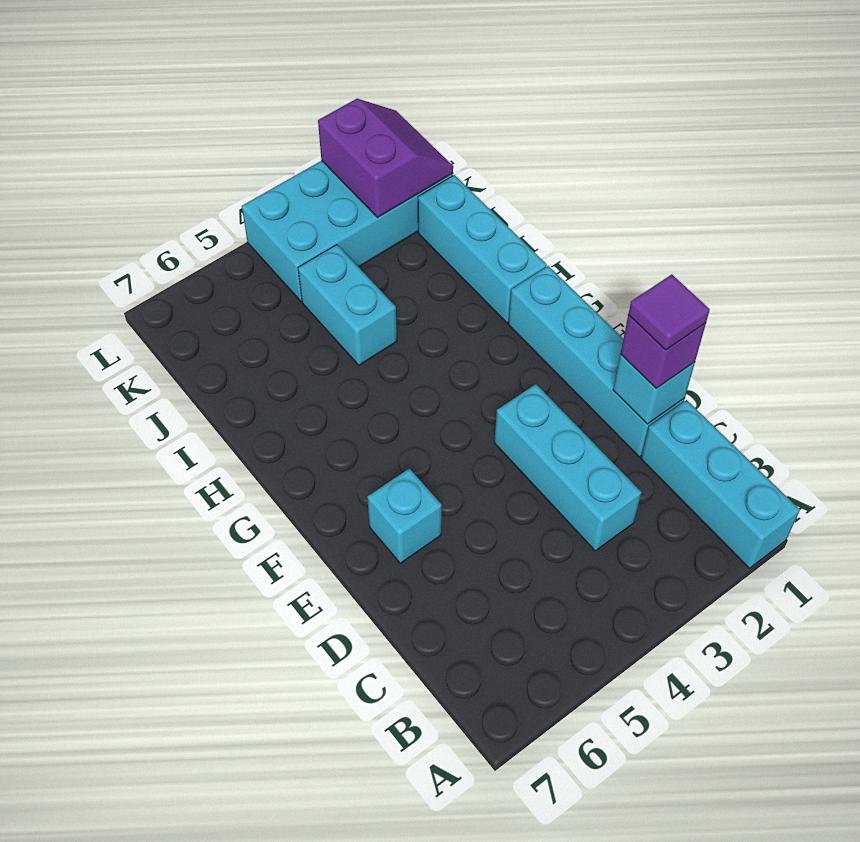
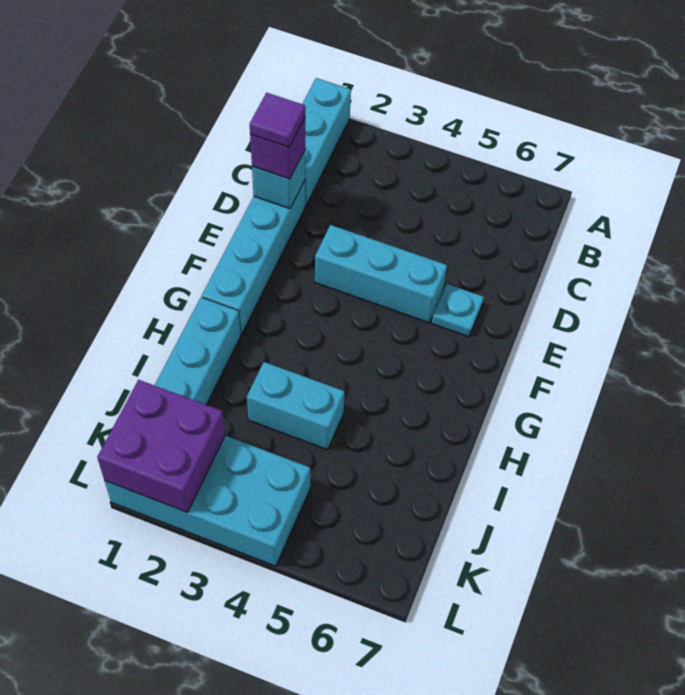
cyan 1x3 brick [494,384,642,551] -> cyan 1x3 brick turned to [315,225,447,323]
cyan 1x1 brick [367,468,442,563] -> cyan 1x1 plate [432,284,484,337]
cyan 1x2 brick [298,245,397,365] -> cyan 1x2 brick turned to [247,362,345,450]
purple 2x2 slope [318,99,453,217] -> purple 2x2 brick [97,380,225,512]

